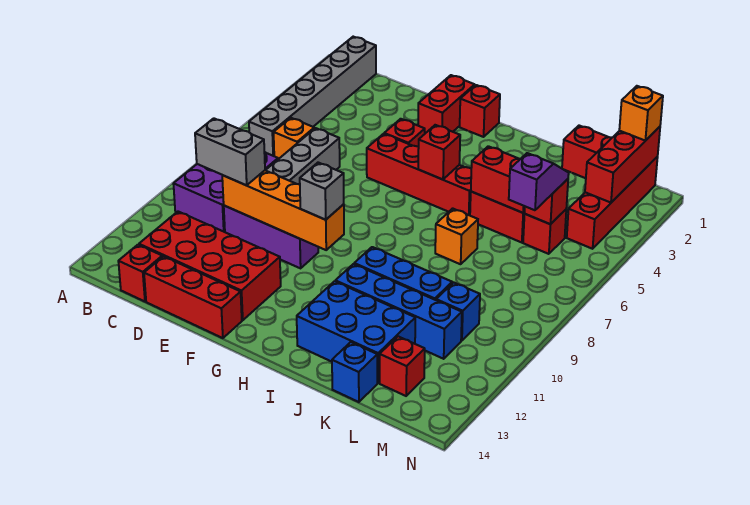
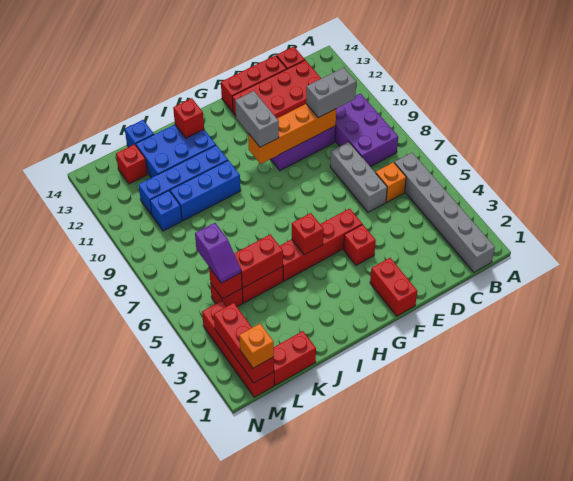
red 1x1 brick [460,85,500,137] -> red 1x1 brick moved to [173,98,204,138]
grey 1x1 brick [300,163,344,220] -> grey 1x2 brick [235,91,279,147]
orange 1x1 brick [435,208,478,264] -> none

